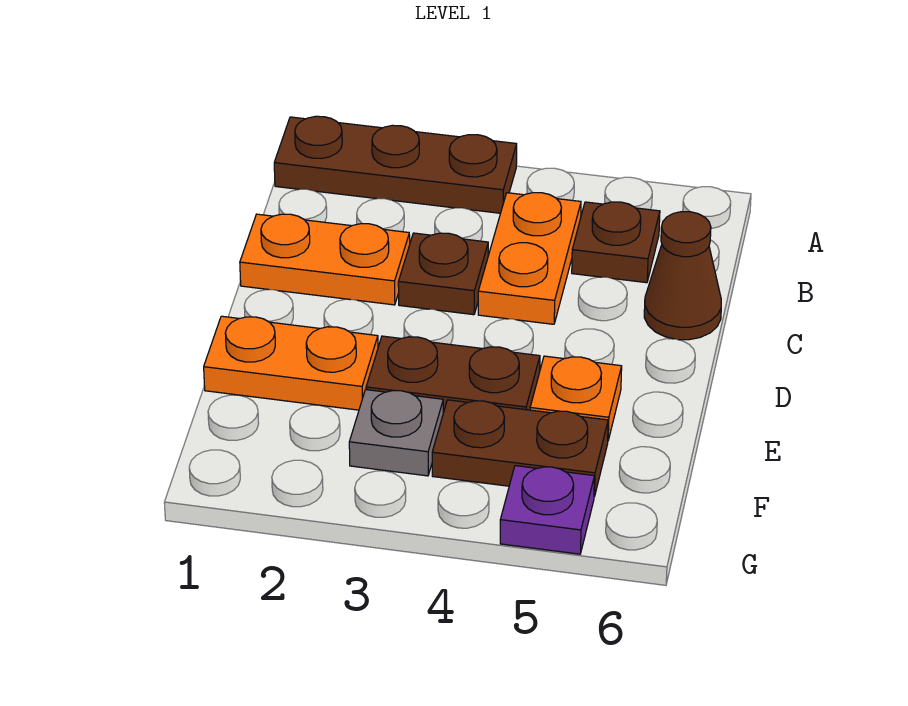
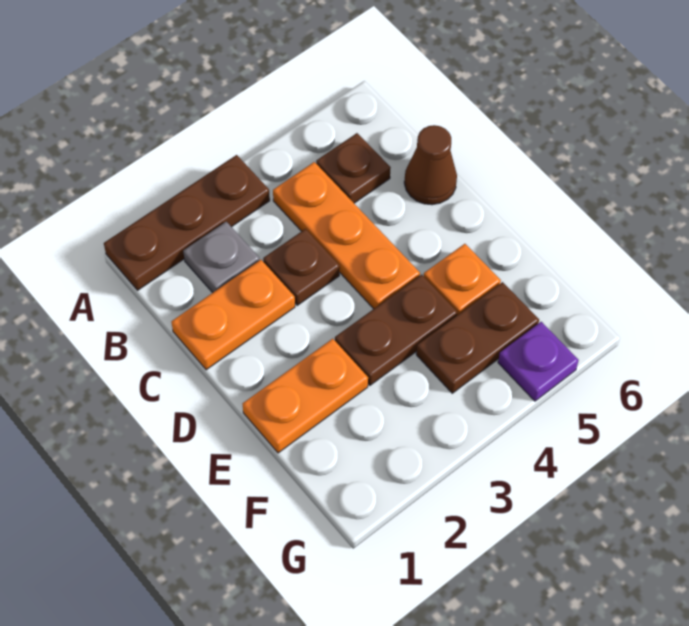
orange 1x2 plate [478,193,581,324] -> orange 1x3 plate [273,162,420,309]
grey 1x1 plate [349,390,443,476] -> grey 1x1 plate moved to [183,222,259,293]

